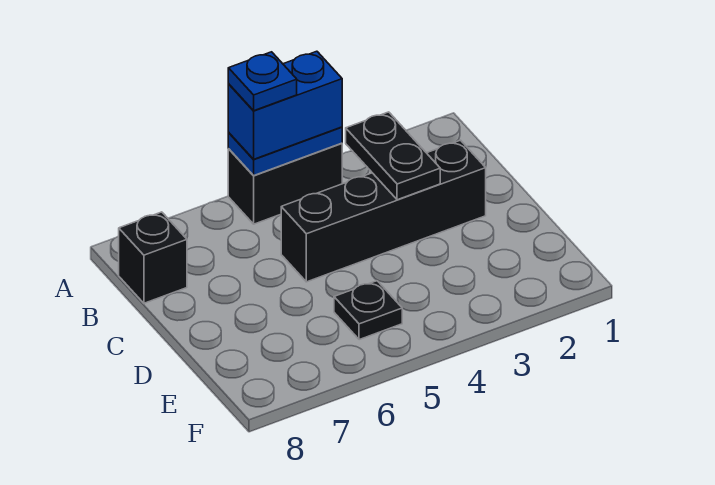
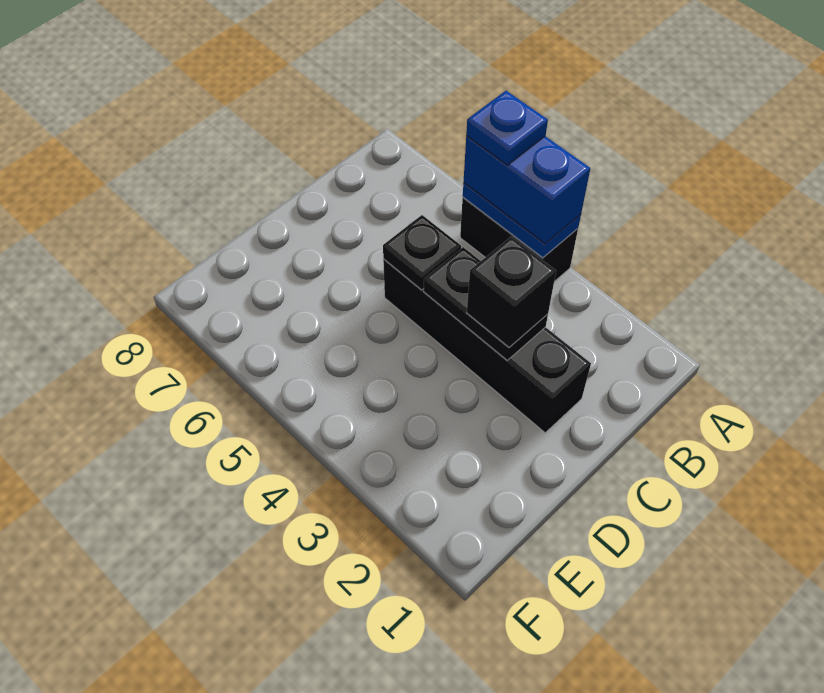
black 1x2 plate [346,112,440,200] -> black 1x2 plate turned to [424,247,548,360]
black 1x1 brick [119,212,187,303] -> black 1x1 brick moved to [467,237,556,347]
black 1x1 plate [334,281,402,340] -> black 1x1 plate moved to [383,215,461,290]

